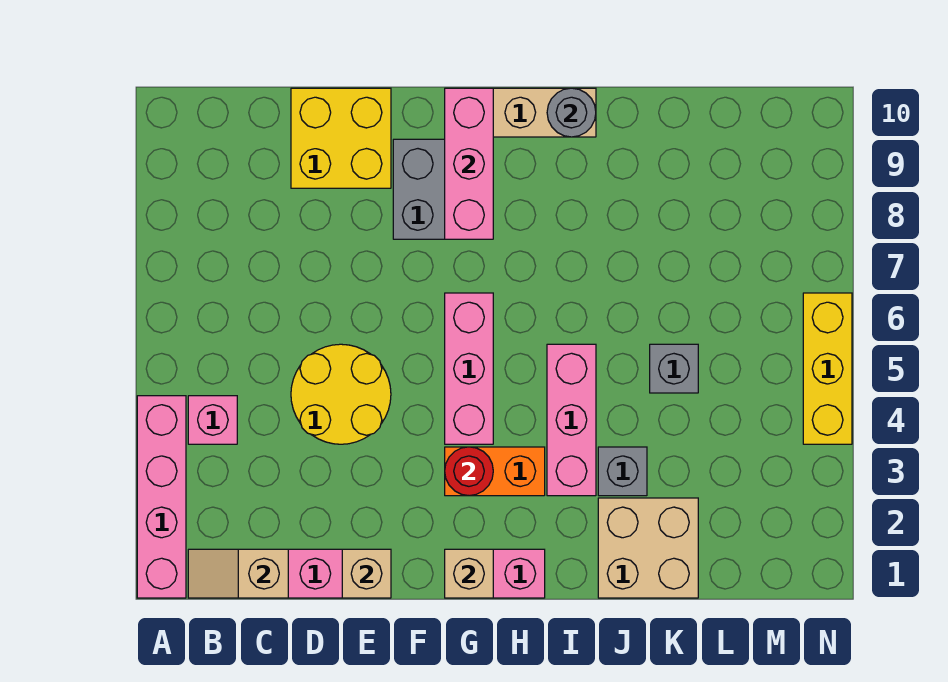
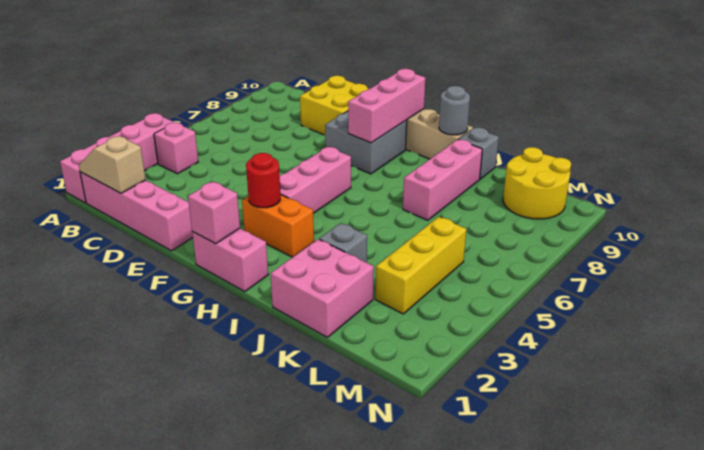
yellow 2x2 round brick [291,344,391,444] -> yellow 2x2 round brick moved to [503,147,571,219]
tan 1x1 brick [342,549,391,598] -> none
tan 1x1 brick [445,549,493,598] -> pink 1x1 brick [188,182,240,244]
pink 1x3 brick [547,344,596,496] -> pink 1x3 brick moved to [403,140,482,220]
tan 2x2 brick [598,498,698,598] -> pink 2x2 brick [270,239,374,337]
grey 1x1 brick [650,344,698,393] -> grey 1x1 brick moved to [458,128,499,179]
yellow 1x3 brick [803,293,852,444] -> yellow 1x3 brick moved to [375,217,466,314]

